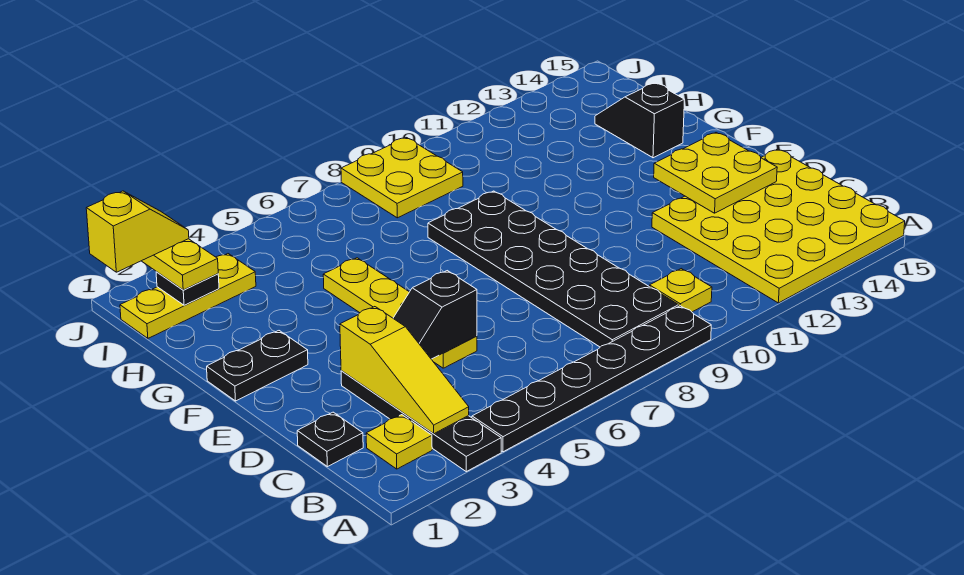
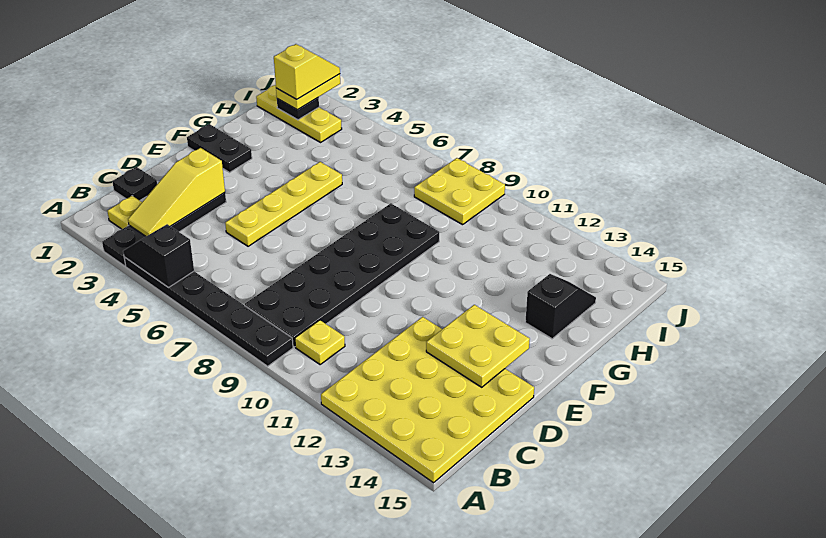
black 1x2 slope [393,271,477,359] -> black 1x2 slope moved to [123,224,194,288]
yellow 1x2 slope [86,191,189,272] -> yellow 1x2 slope turned to [274,44,340,99]

